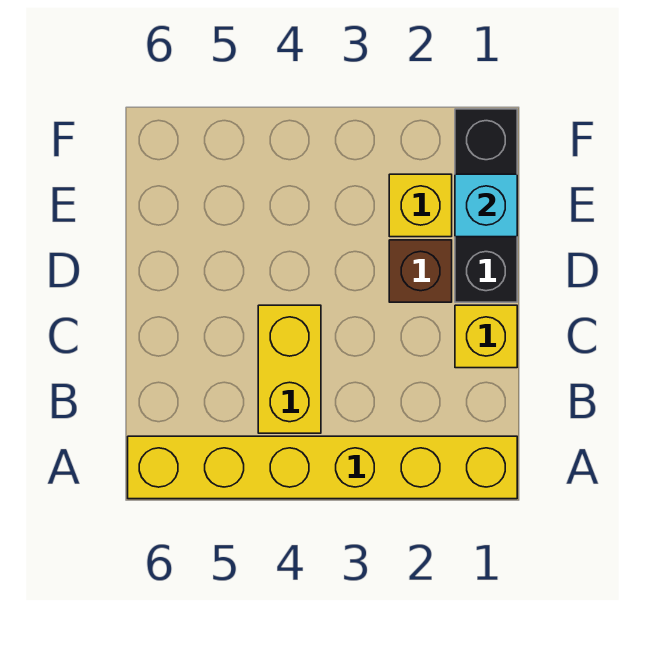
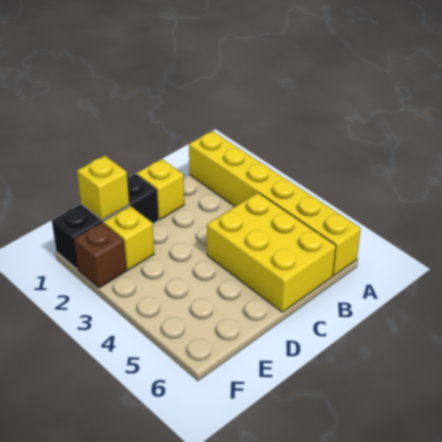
yellow 1x2 brick [258,305,321,433] -> yellow 2x3 brick [207,193,336,312]
brown 1x1 brick [389,240,452,302] -> brown 1x1 brick moved to [74,222,126,288]
cyan 1x1 brick [455,174,517,237] -> yellow 1x1 brick [77,156,129,220]

